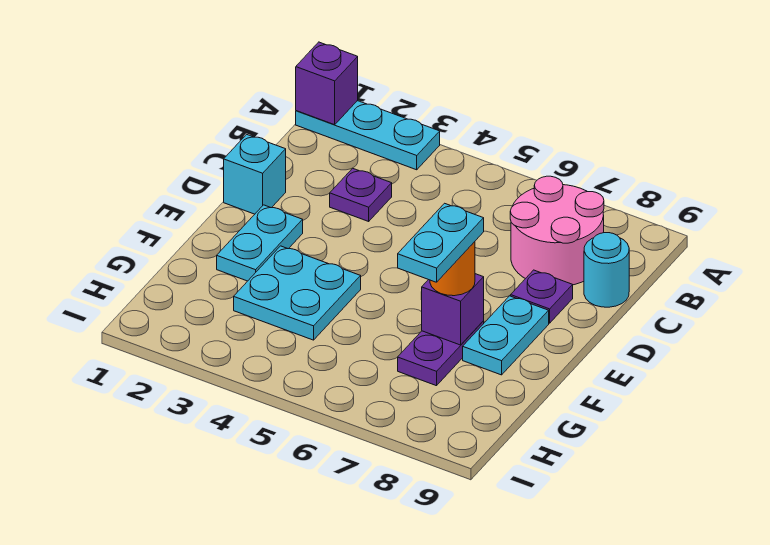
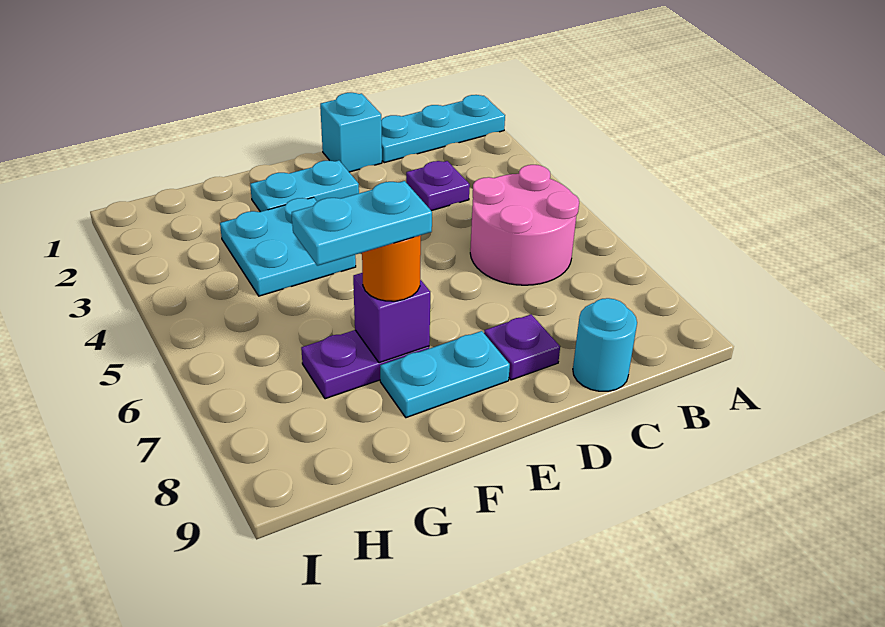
cyan 1x3 plate [296,101,440,170] -> cyan 1x3 plate turned to [381,95,505,163]
purple 1x1 brick [296,42,358,125] -> none
pink 2x2 round brick [510,176,604,285] -> pink 2x2 round brick moved to [470,164,579,285]

